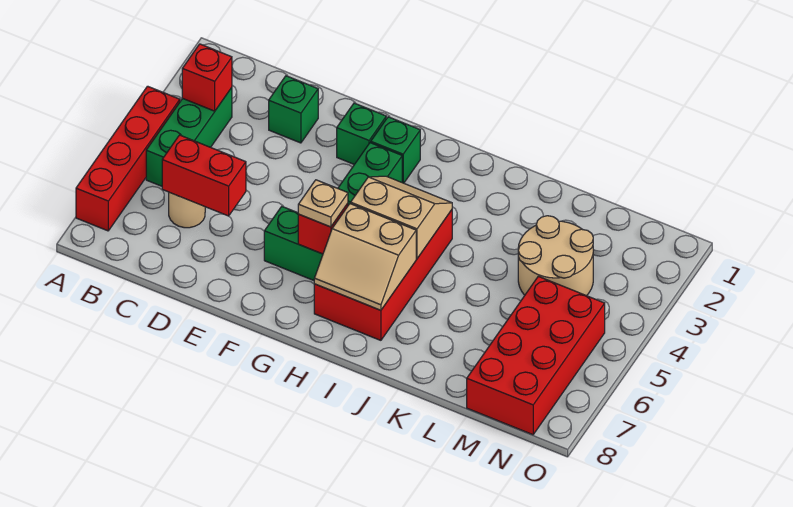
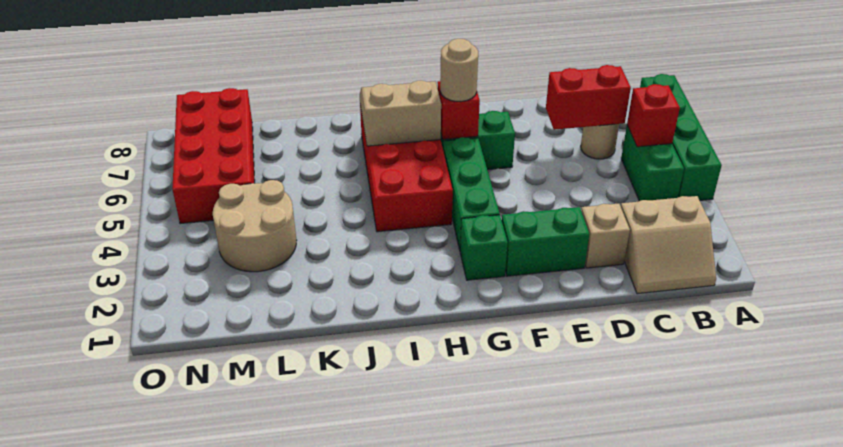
red 1x4 brick [76,86,180,231] -> green 1x4 brick [640,74,722,200]
green 1x3 brick [146,88,232,186] -> green 1x2 brick [621,126,684,201]
red 1x1 brick [182,44,232,111] -> red 1x1 brick moved to [627,84,680,147]
green 1x1 brick [269,76,318,143] -> tan 1x1 brick [581,203,630,268]
green 1x1 brick [337,103,386,164] -> green 1x2 brick [502,207,589,276]
tan 1x1 plate [298,180,348,227] -> tan 1x1 round brick [440,39,478,102]
tan 2x2 slope [351,176,452,259] -> tan 2x2 slope moved to [621,196,716,294]

